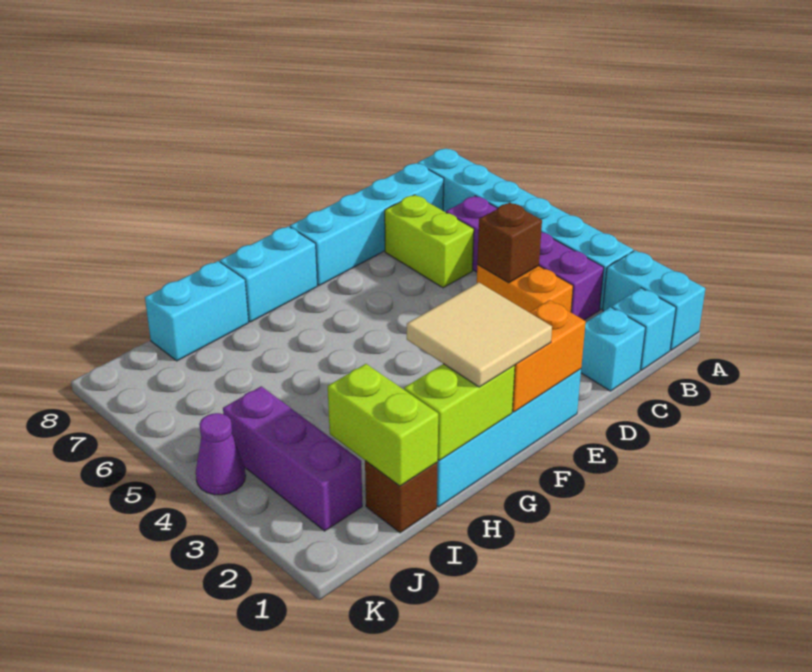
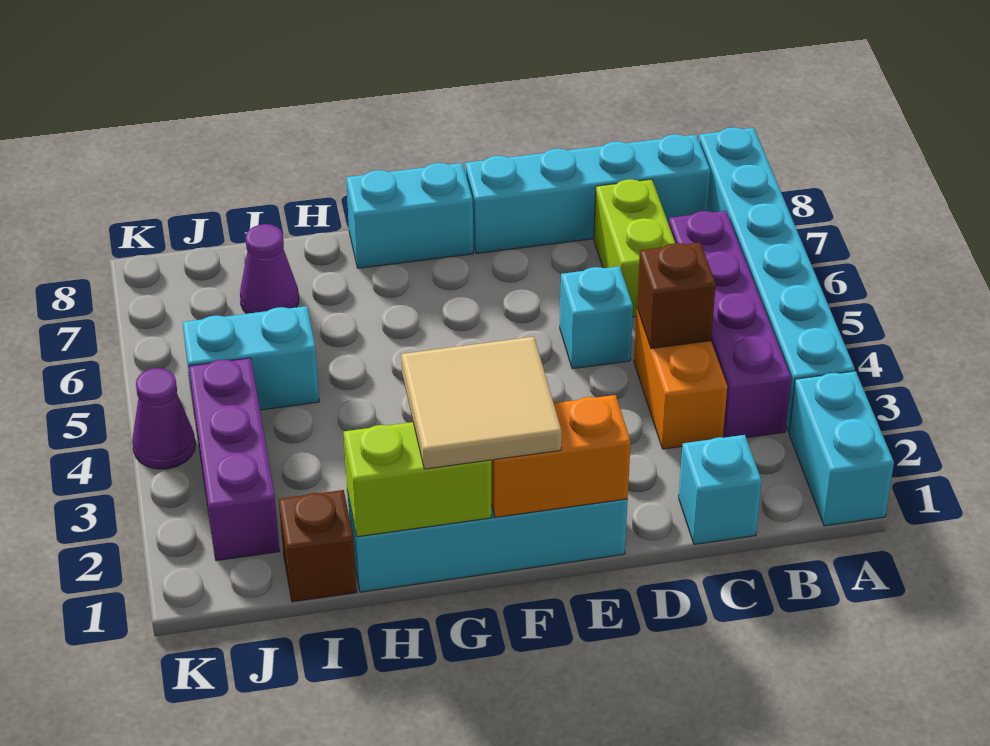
cyan 1x1 brick [612,288,676,370] -> cyan 1x1 brick moved to [560,266,633,369]
cyan 1x2 brick [145,261,249,361] -> cyan 1x2 brick moved to [182,306,319,410]
lime 1x2 brick [328,364,438,486] -> none
none -> purple 1x1 cone [240,224,299,314]

